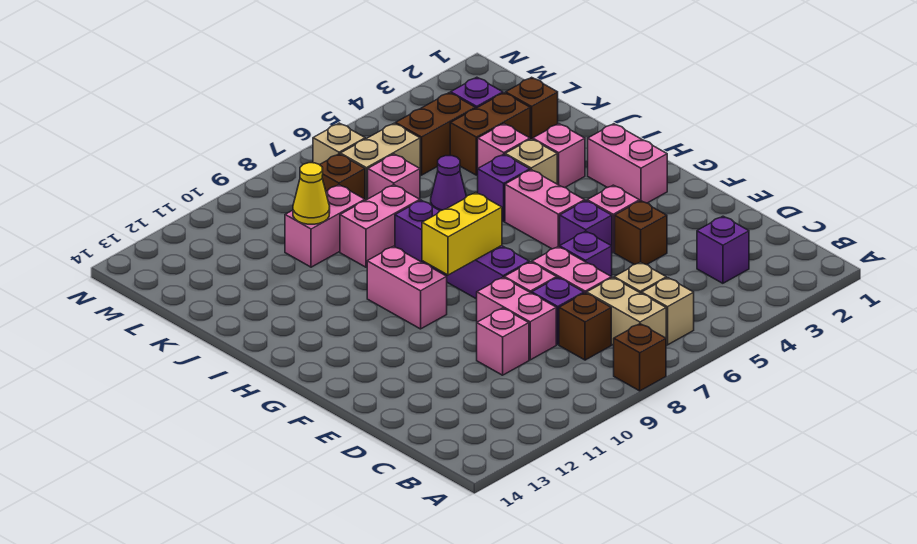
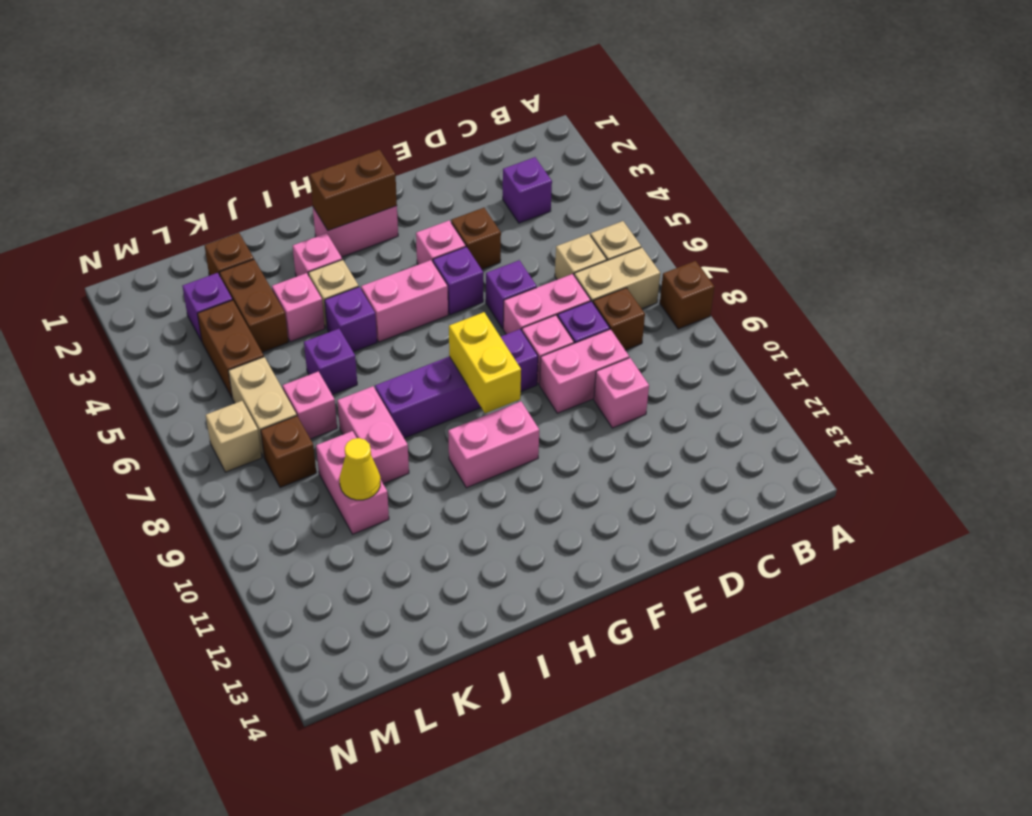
none -> brown 1x2 brick [310,150,397,231]
purple 1x1 cone [431,156,466,211] -> purple 1x1 brick [304,329,357,395]

